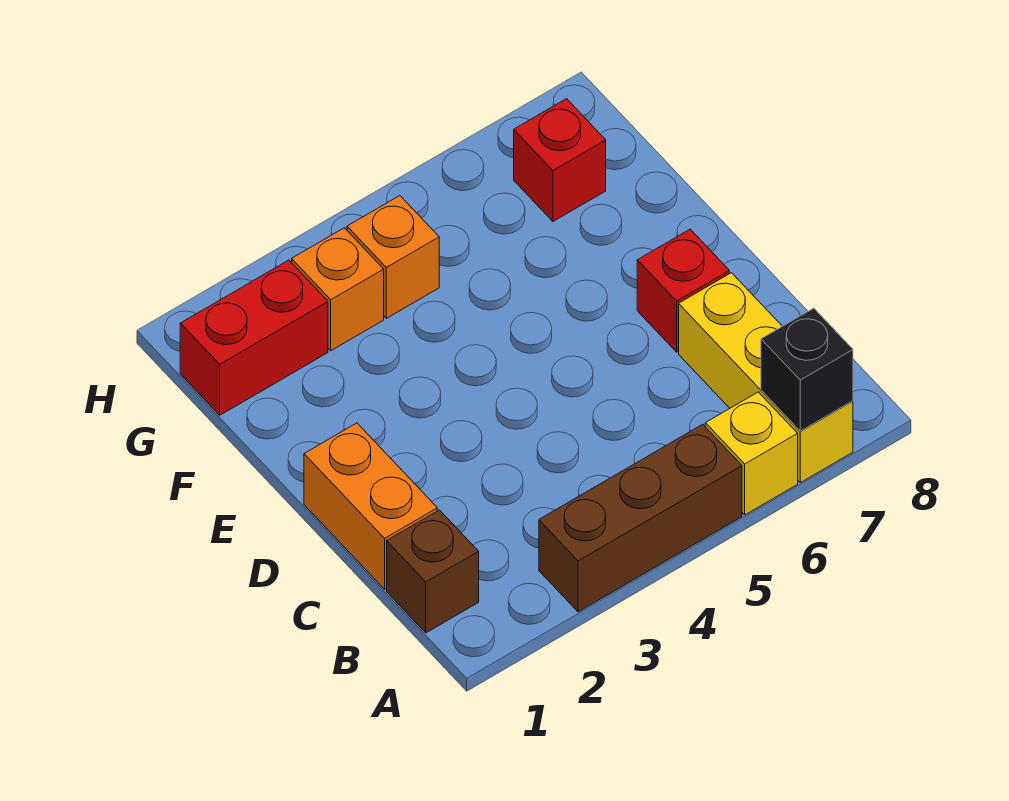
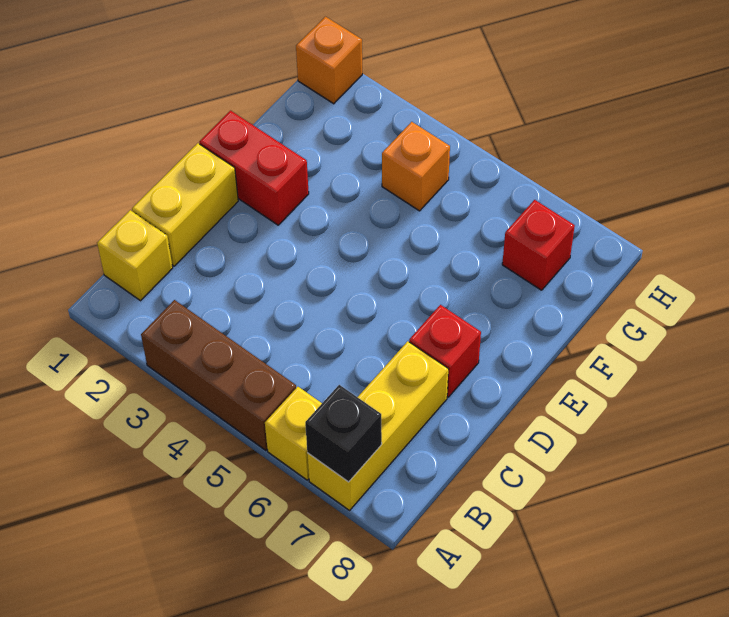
brown 1x1 brick [387,510,479,633] -> yellow 1x1 brick [97,210,173,301]
orange 1x2 brick [304,423,437,589] -> yellow 1x2 brick [132,143,238,266]
red 1x2 brick [180,260,328,415] -> red 1x2 brick moved to [199,111,309,225]
orange 1x1 brick [292,228,384,351] -> orange 1x1 brick moved to [296,17,362,104]

